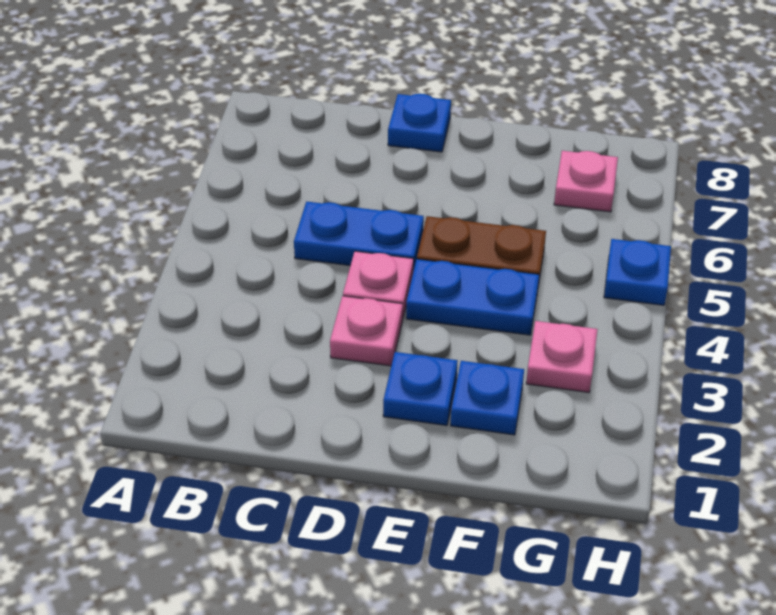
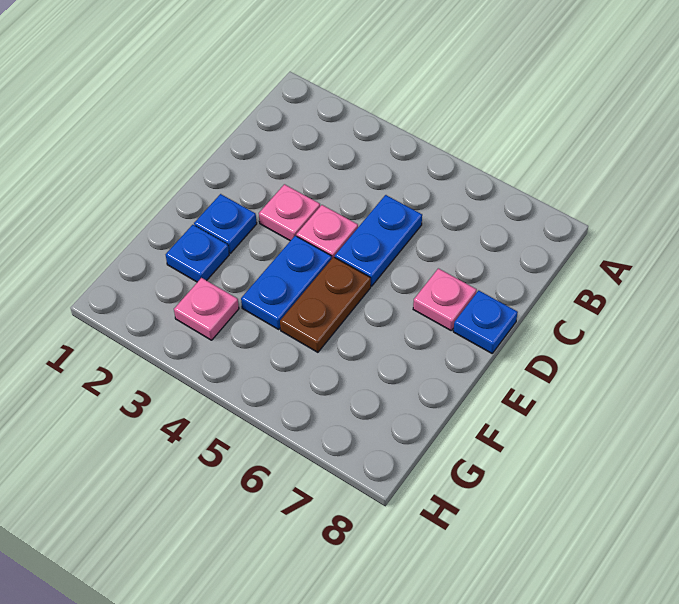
pink 1x1 plate [554,151,618,212] -> pink 1x1 plate moved to [413,268,477,330]
blue 1x1 plate [604,239,671,305] -> none

